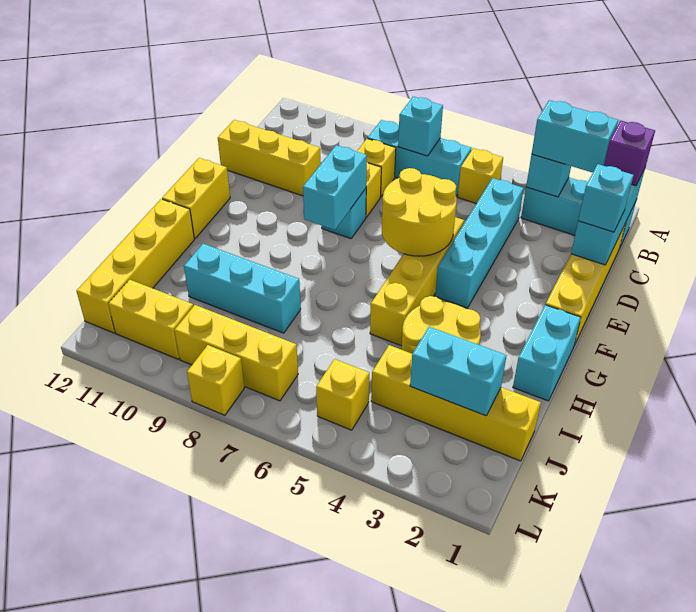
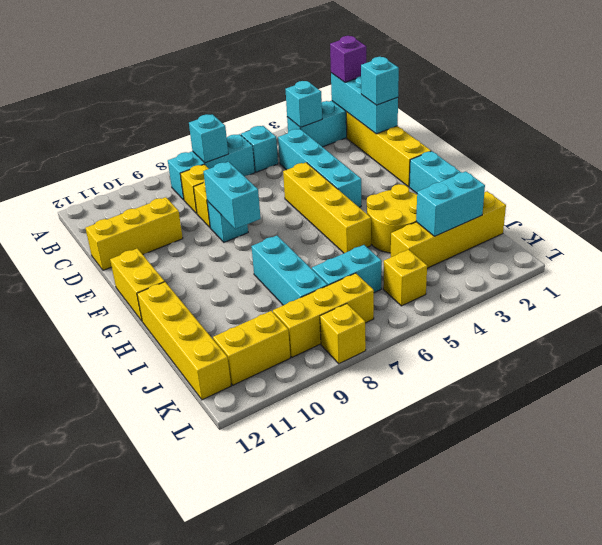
cyan 1x2 brick [532,100,618,173] -> cyan 1x2 brick moved to [312,245,382,293]
yellow 1x1 brick [458,148,503,204] -> cyan 1x1 brick [241,126,278,172]
yellow 2x2 round brick [382,168,457,256] -> none
cyan 1x3 brick [184,244,301,333] -> cyan 1x3 brick turned to [251,236,328,305]

